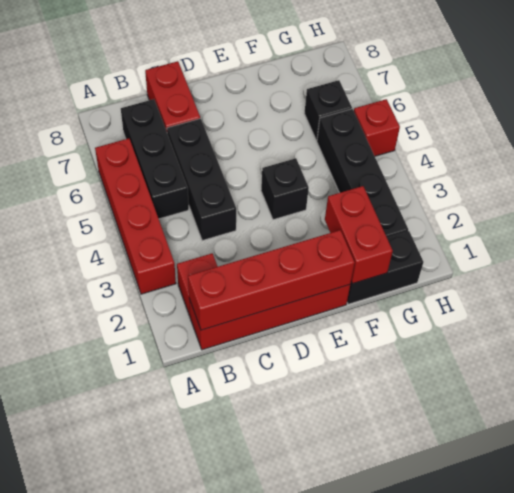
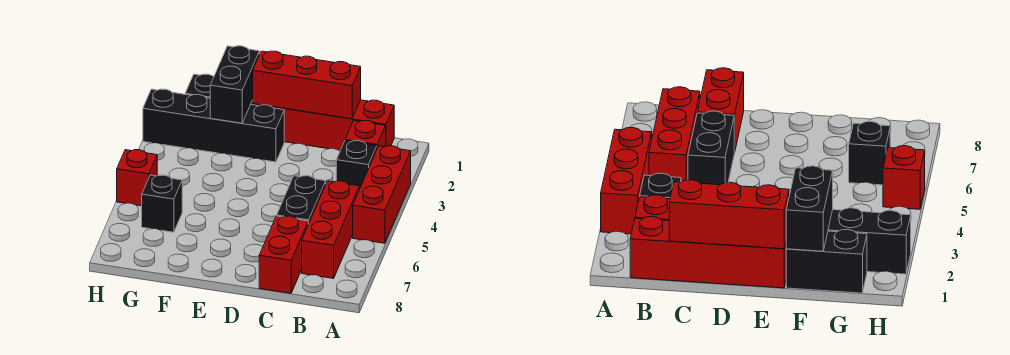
red 1x4 brick [95,138,176,294] -> red 1x3 brick [353,146,411,243]
red 1x4 brick [188,230,355,330] -> red 1x3 brick [252,51,361,119]
black 1x3 brick [121,99,189,219] -> red 1x3 brick [302,181,359,278]
black 1x3 brick [167,118,236,241] -> black 1x2 brick [277,176,326,224]
black 1x1 brick [261,158,309,220] -> black 1x1 brick moved to [336,141,377,189]
red 1x2 brick [325,186,393,284] -> black 1x2 brick [210,46,259,123]
black 1x4 brick [317,109,408,237] -> black 1x4 brick turned to [143,89,284,162]

